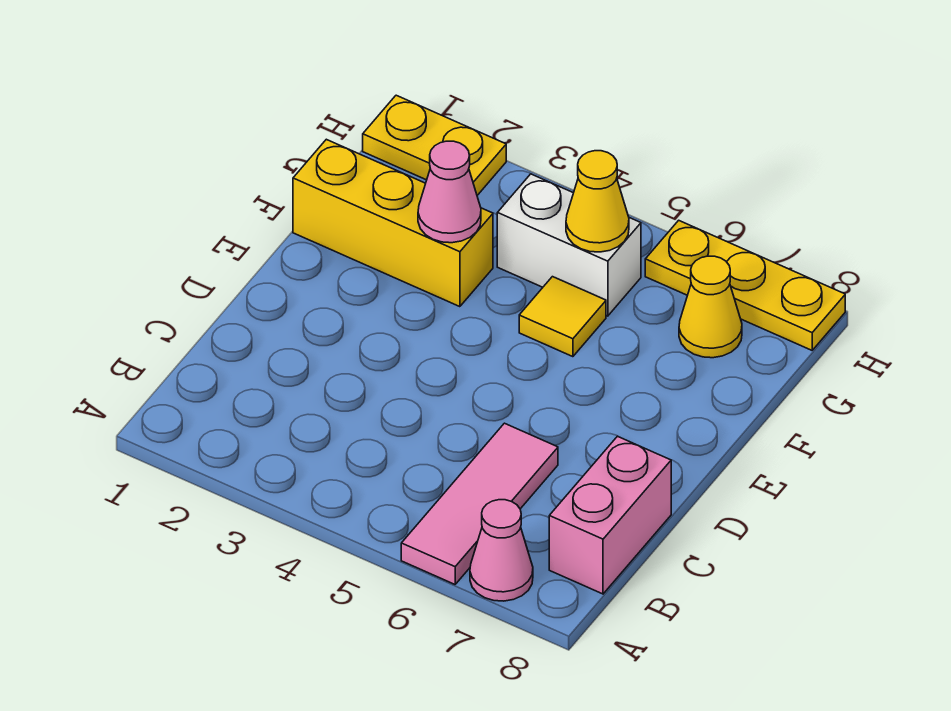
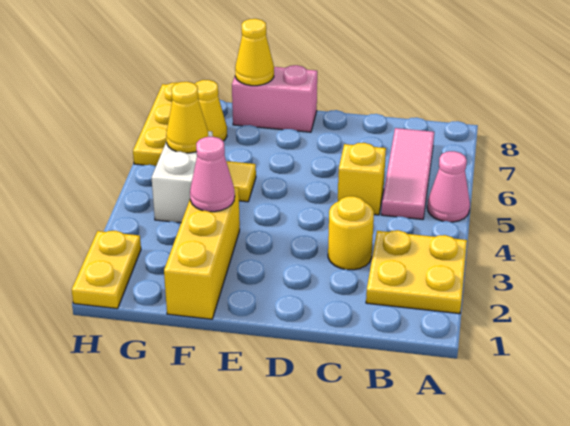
none -> yellow 2x2 plate [366,230,467,314]
pink 1x3 tile [401,423,558,584] -> pink 1x3 tile turned to [381,128,434,219]
pink 1x1 cone [470,500,533,601] -> pink 1x1 cone moved to [427,151,470,222]
pink 1x2 brick [549,436,671,594] -> pink 1x2 brick moved to [232,65,317,132]
none -> yellow 1x1 round brick [328,196,374,270]
none -> yellow 1x1 brick [338,143,386,215]
none -> yellow 1x1 cone [235,19,274,86]

